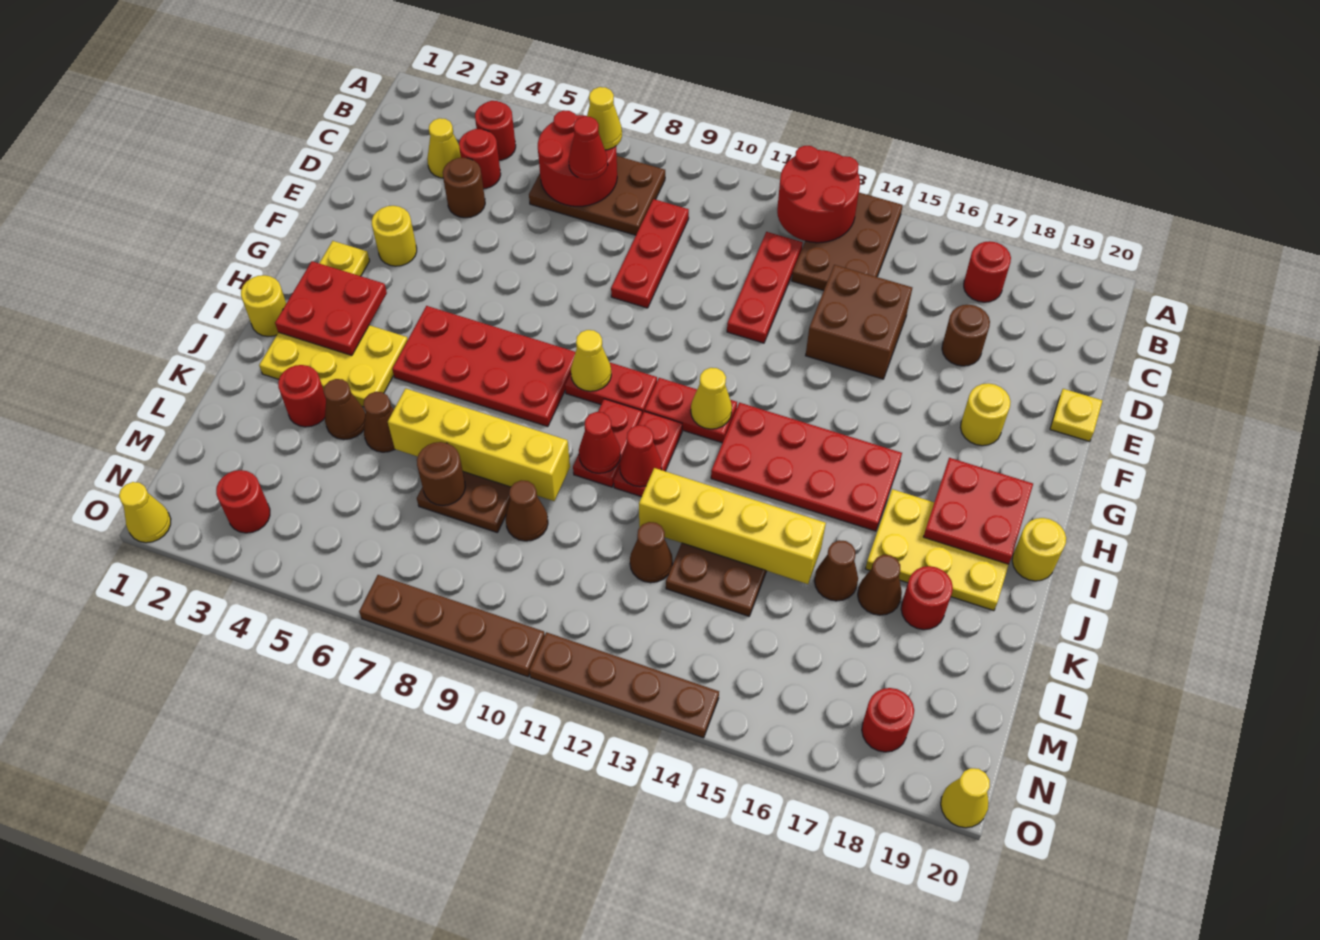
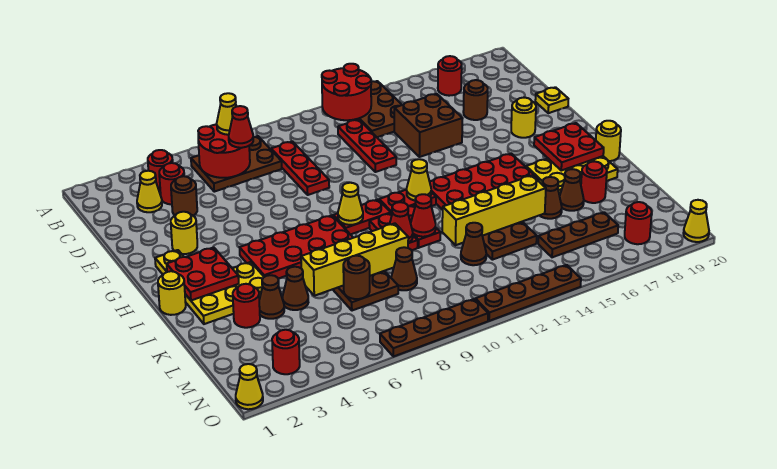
none -> brown 1x3 plate [538,212,618,257]

